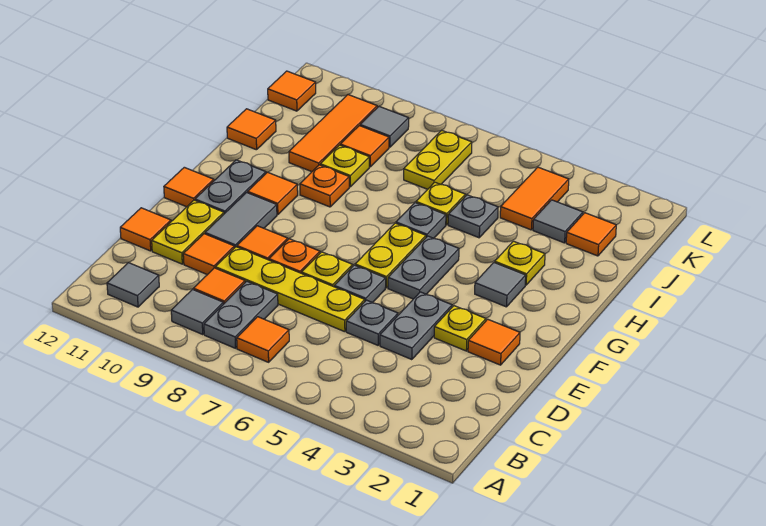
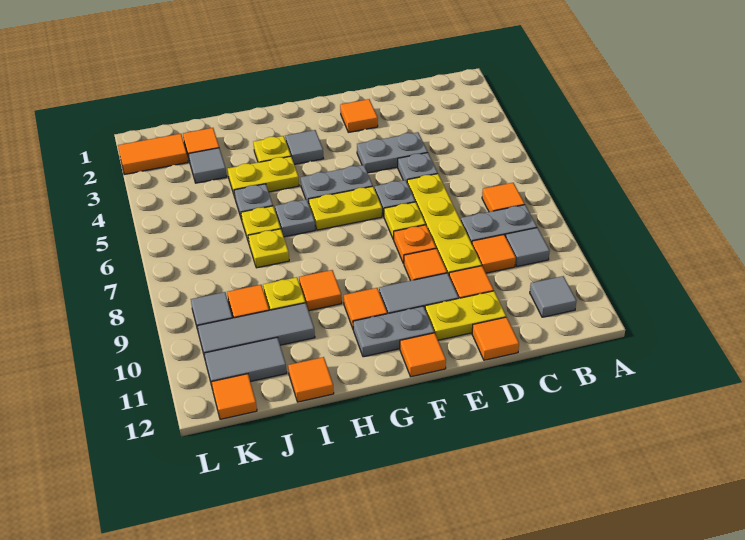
yellow 1x1 plate [434,306,486,351] -> yellow 1x1 plate moved to [248,229,289,268]
orange 1x1 plate [300,165,349,207] -> orange 1x1 tile [299,270,342,311]
orange 1x3 tile [289,95,377,172] -> grey 1x3 tile [197,303,315,357]
orange 1x2 tile [500,167,569,230] -> orange 1x2 tile moved to [118,134,188,175]
yellow 1x2 plate [404,130,472,189] -> yellow 1x2 plate moved to [228,156,299,197]
none -> grey 1x2 tile [204,337,287,386]

